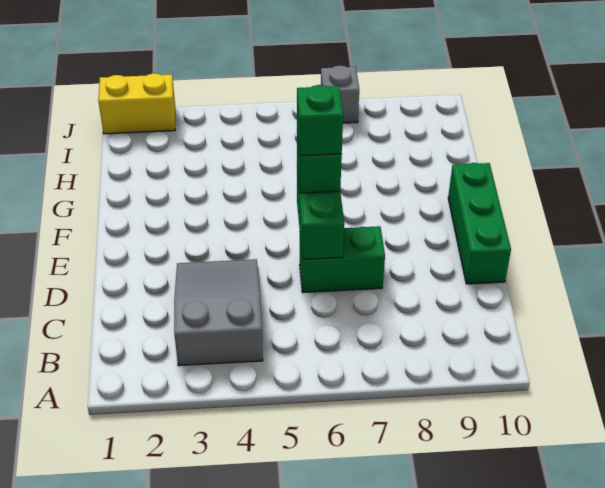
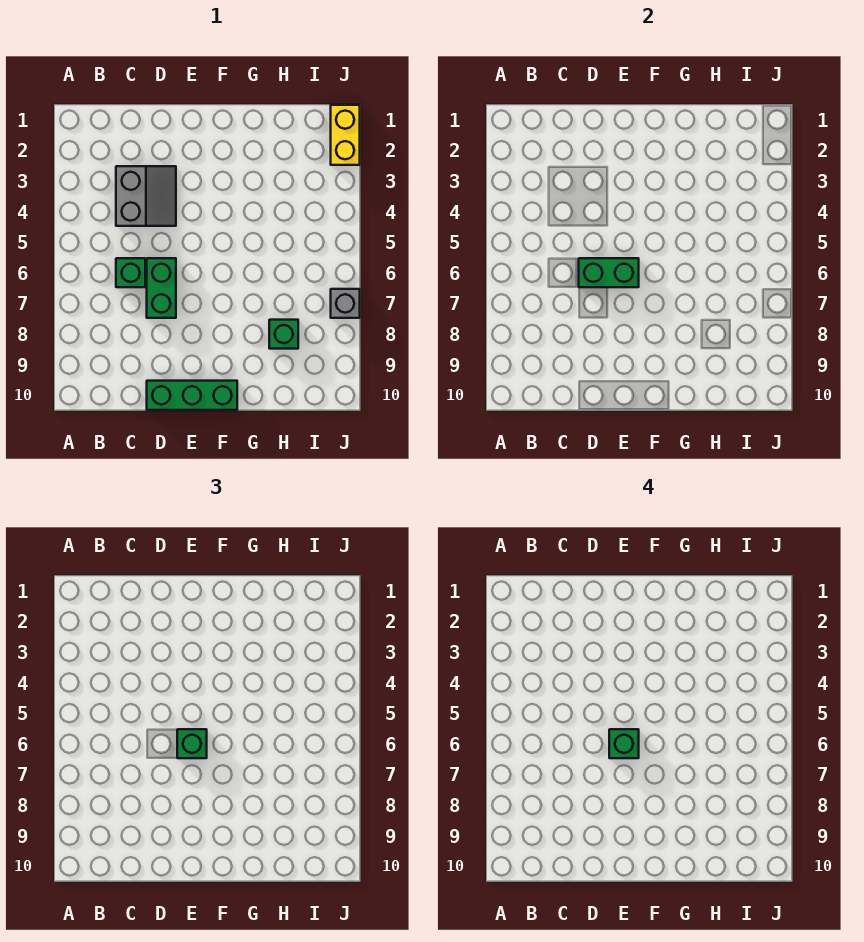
grey 2x3 slope [174,259,263,366] -> grey 2x2 slope [116,166,176,226]
none -> green 1x1 brick [116,258,145,287]
none -> green 1x1 brick [269,320,298,349]

